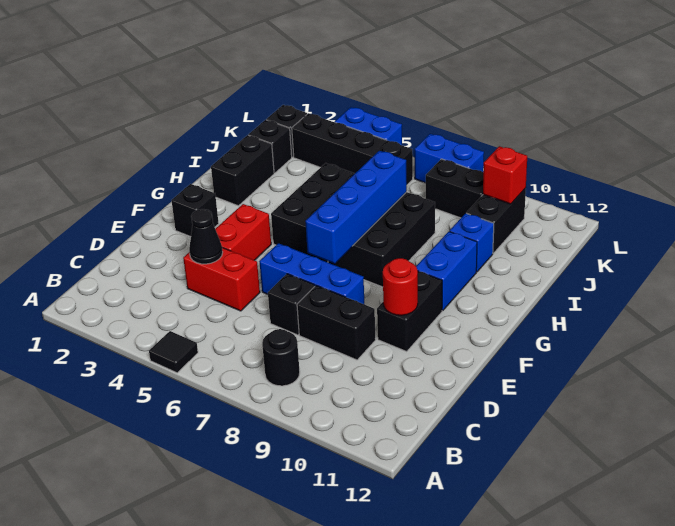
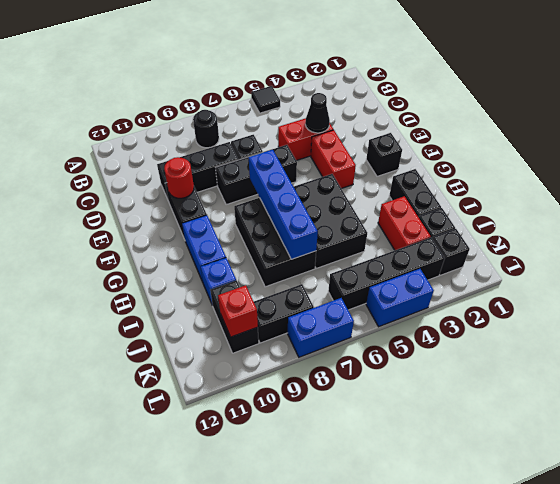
black 1x2 brick [297,285,376,360] -> black 1x3 brick [157,142,239,199]
blue 1x3 brick [259,243,364,304] -> black 1x3 brick [216,145,297,205]
none -> red 1x2 brick [378,196,431,250]

